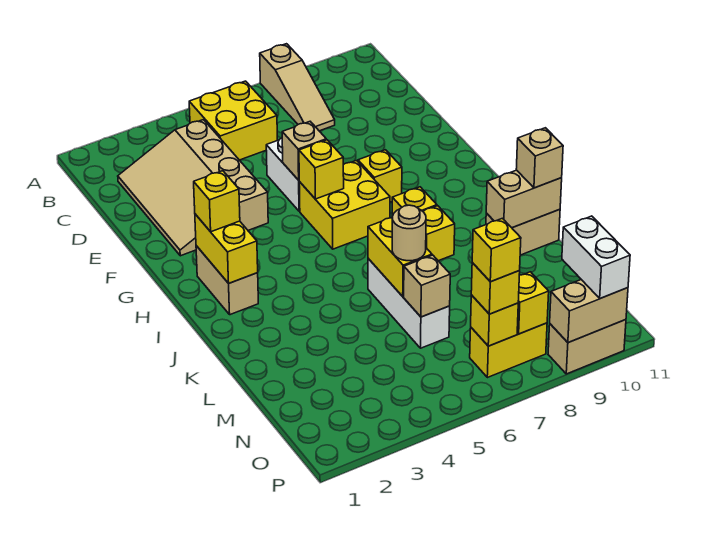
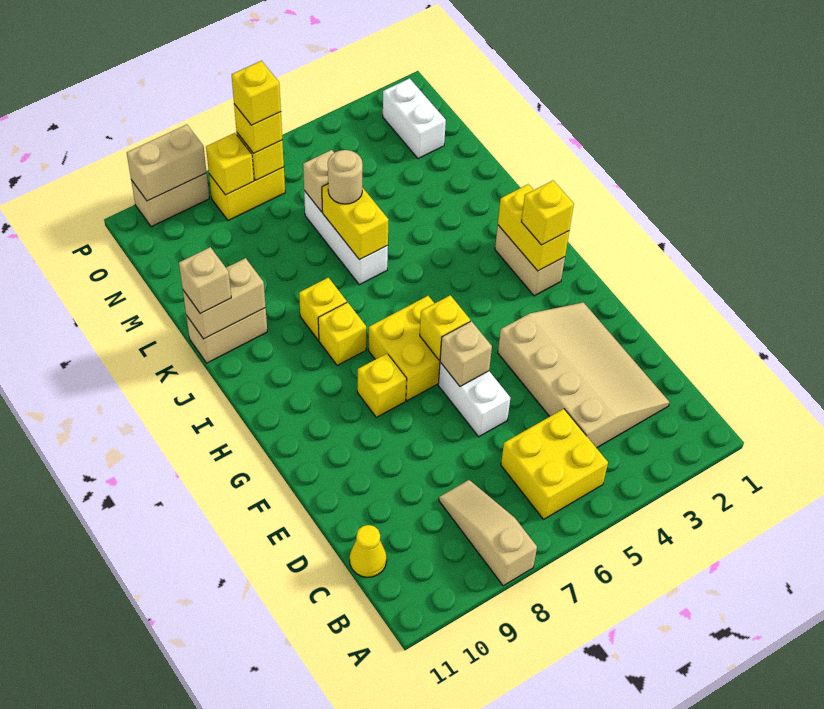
none -> yellow 1x1 cone [350,525,387,577]
white 1x2 brick [562,216,630,298] -> white 1x2 brick moved to [383,78,446,159]

